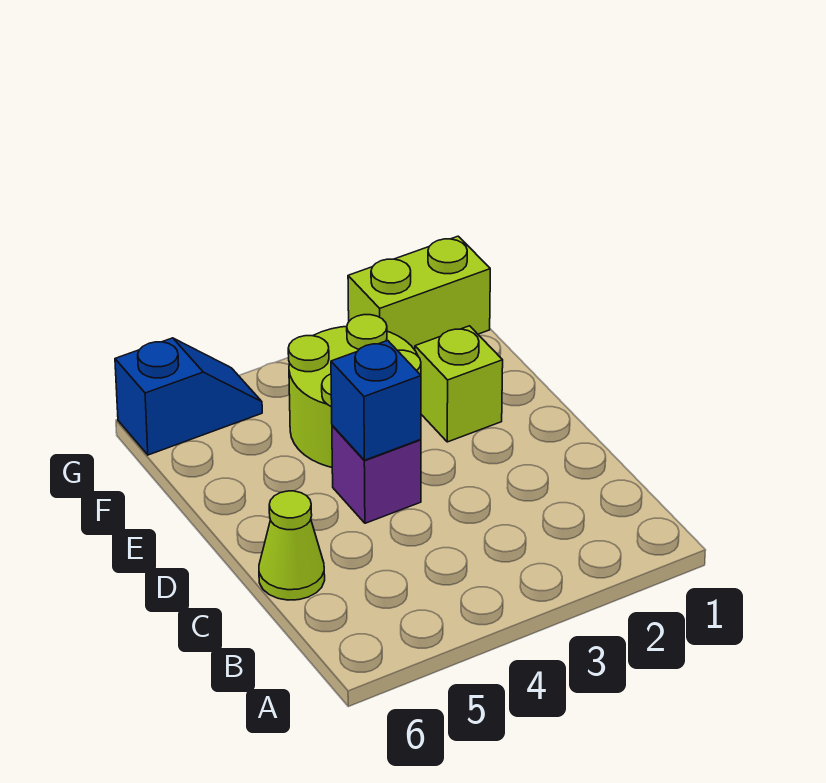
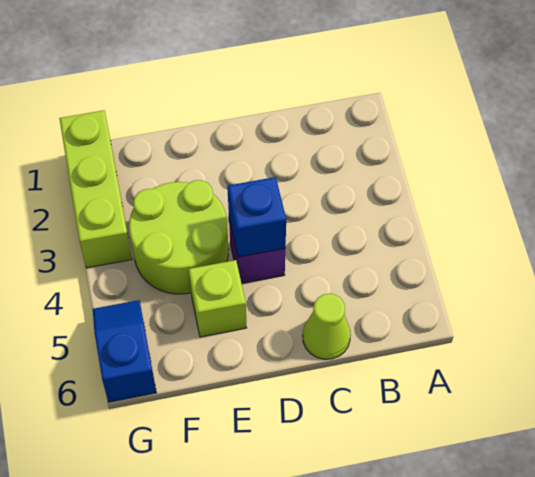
lime 1x1 brick [415,326,503,442] -> lime 1x1 brick moved to [189,260,247,337]
lime 1x2 brick [348,236,490,350] -> lime 1x3 brick [59,110,132,268]

